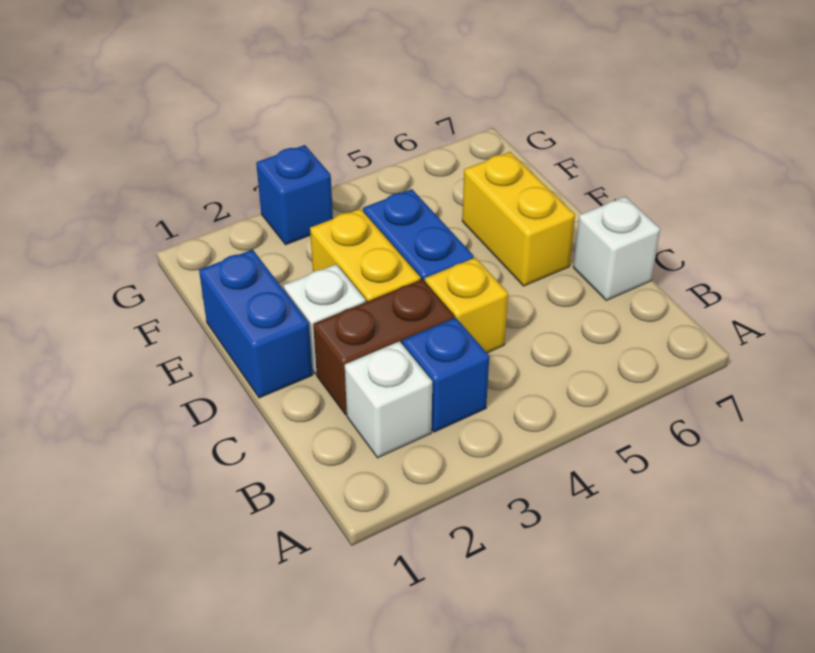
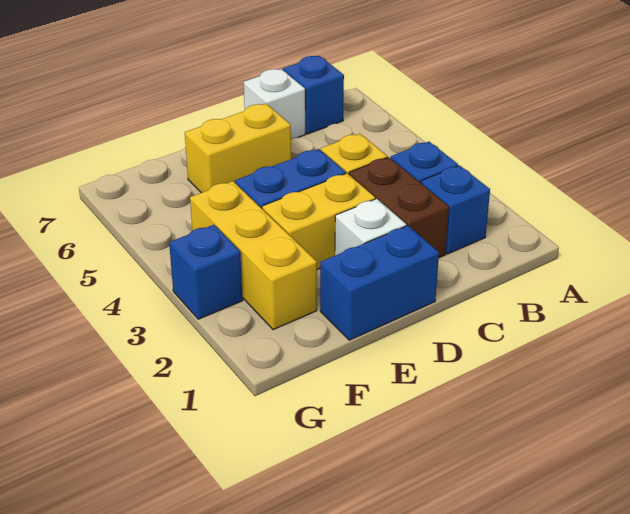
white 1x1 brick [345,341,432,458] -> blue 1x1 brick [421,165,490,254]
none -> blue 1x1 brick [283,56,344,134]
none -> yellow 1x3 brick [190,181,317,330]

